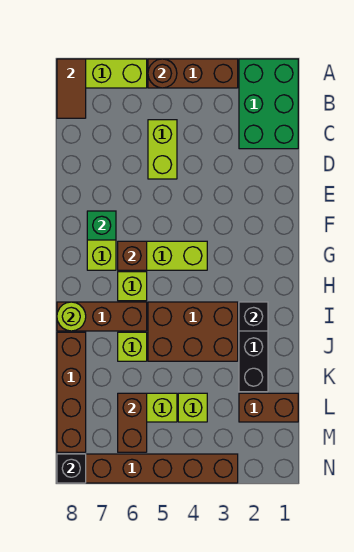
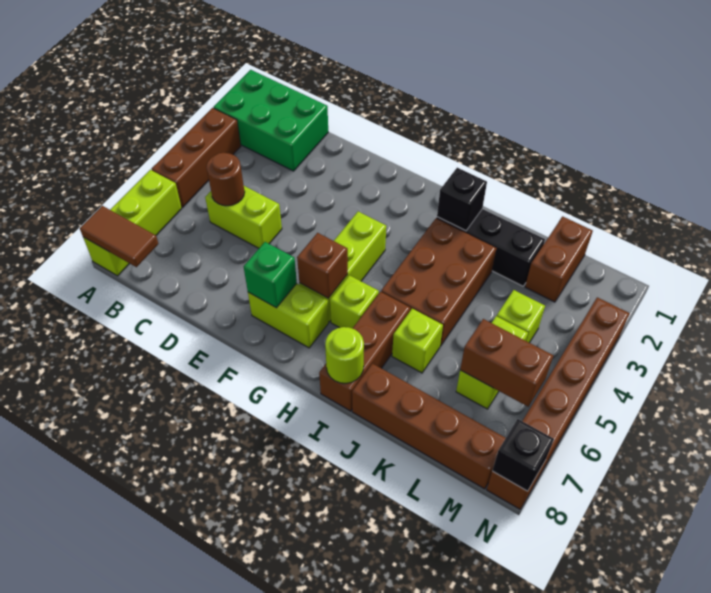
brown 1x1 round brick [148,59,177,88] -> brown 1x1 round brick moved to [206,153,245,206]

